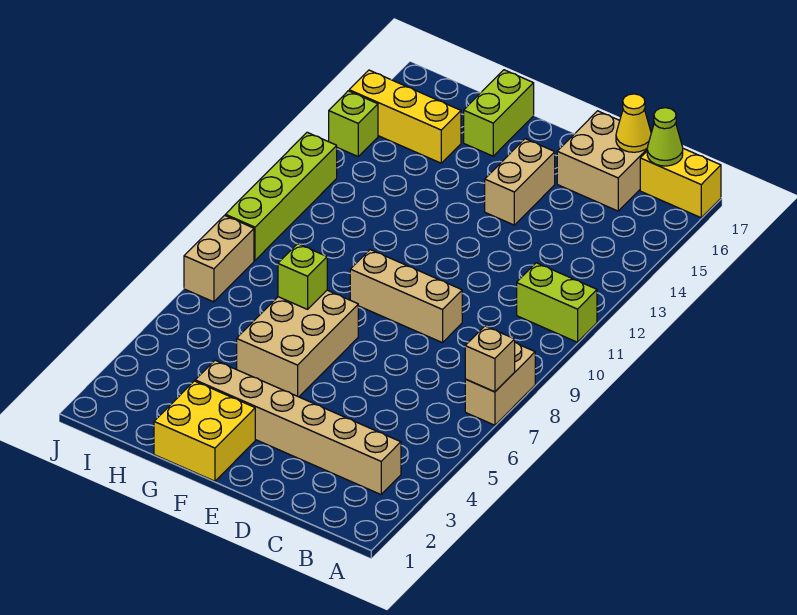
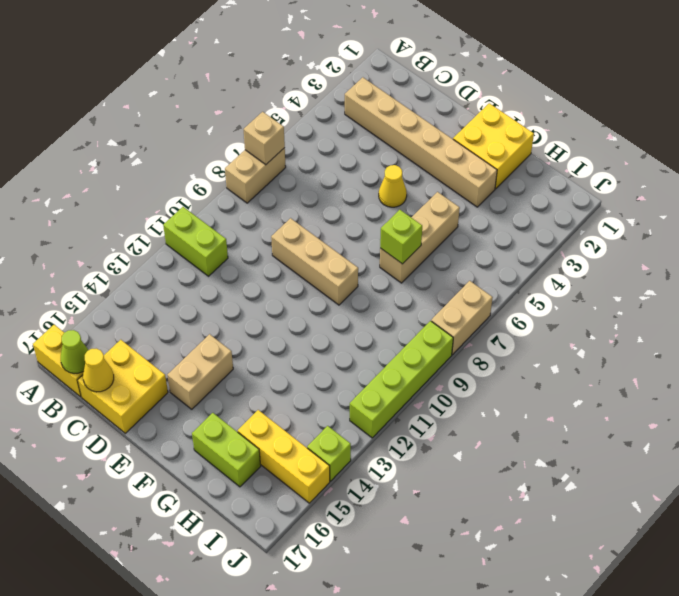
tan 2x2 brick [557,111,647,211] -> yellow 2x2 brick [78,340,168,433]
none -> yellow 1x1 cone [379,165,407,207]
tan 2x3 brick [237,290,358,397] -> tan 1x3 brick [380,192,460,283]
lime 1x2 brick [464,70,534,156] -> lime 1x2 brick turned to [192,413,261,487]

